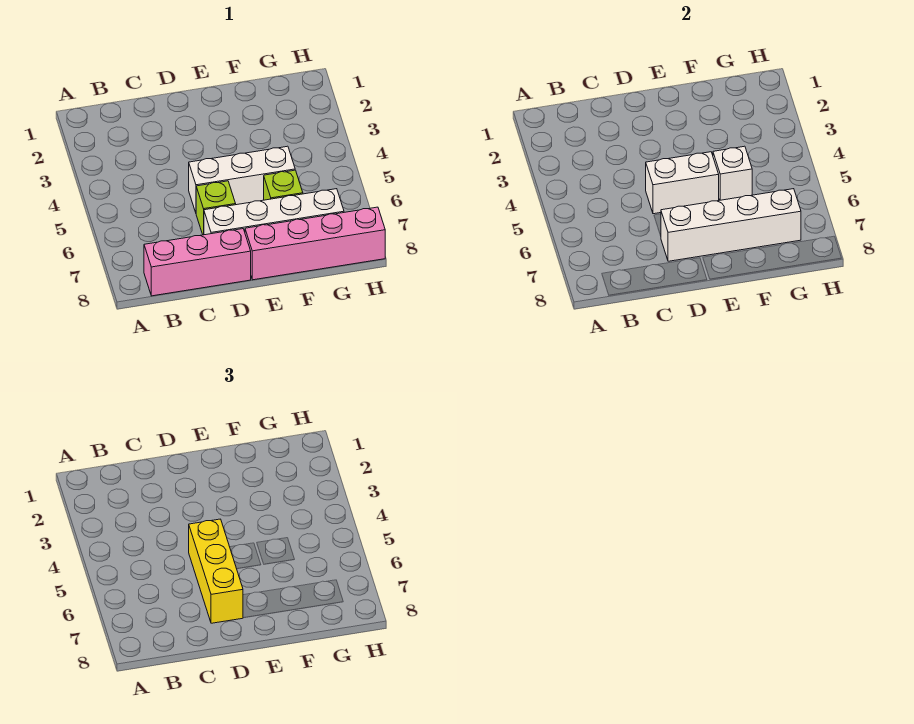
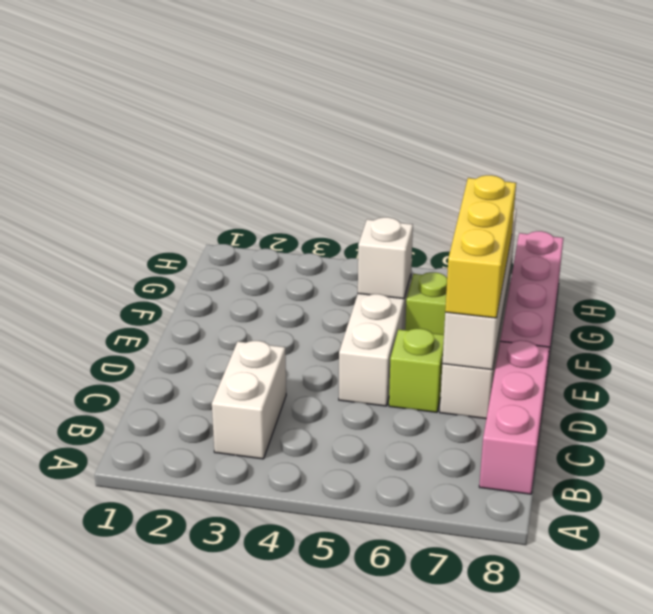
white 1x2 brick [646,152,719,214] -> white 1x2 brick moved to [212,341,286,459]
yellow 1x3 brick [189,519,243,623] -> yellow 1x3 brick turned to [445,175,516,318]

